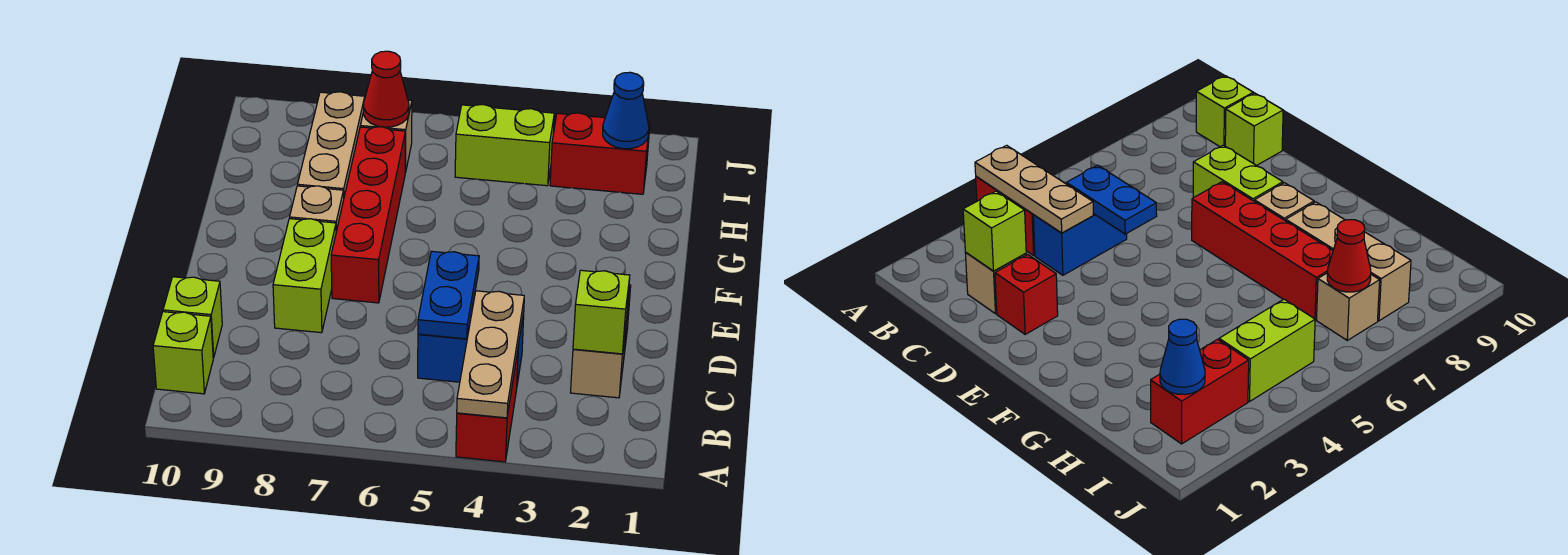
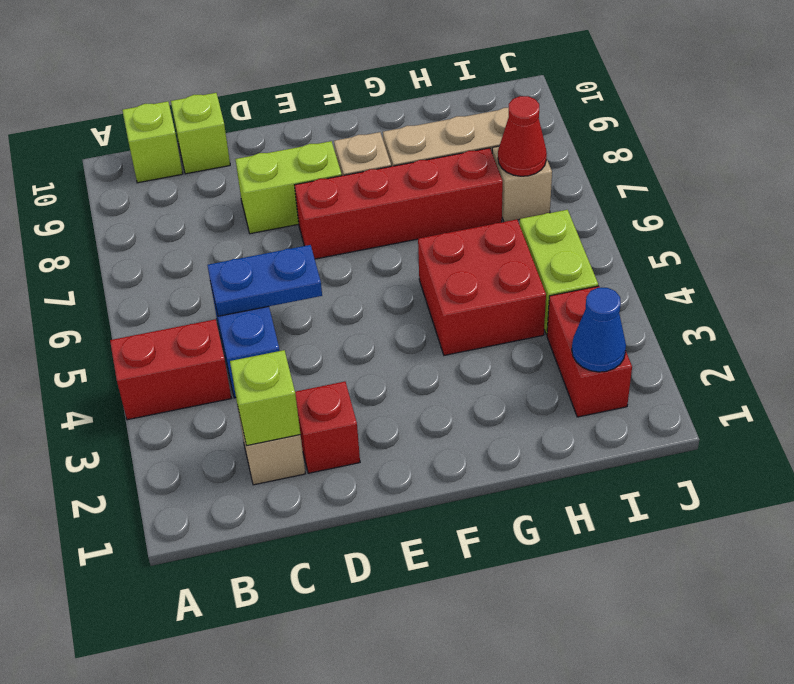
tan 1x3 plate [457,291,524,418] -> none
none -> red 2x2 brick [418,219,546,355]

